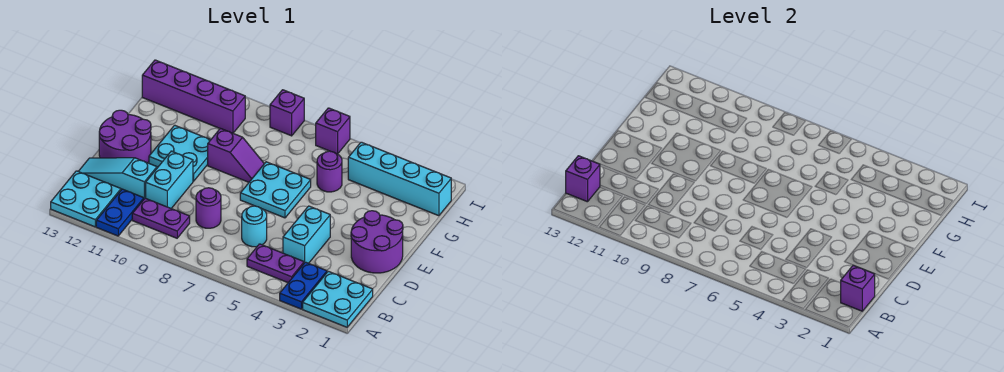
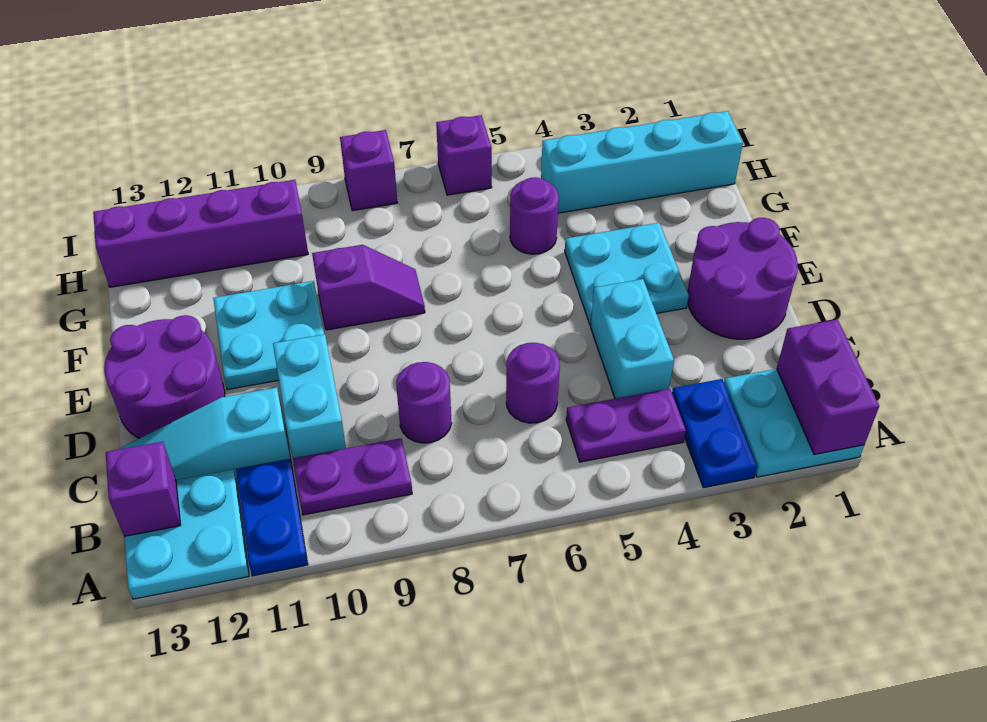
purple 1x1 brick [841,265,875,311] -> purple 1x2 brick [777,319,879,455]
cyan 1x1 round brick [242,206,267,247] -> purple 1x1 round brick [506,343,560,423]
cyan 2x2 plate [240,162,311,218] -> cyan 2x2 plate moved to [565,223,689,325]

